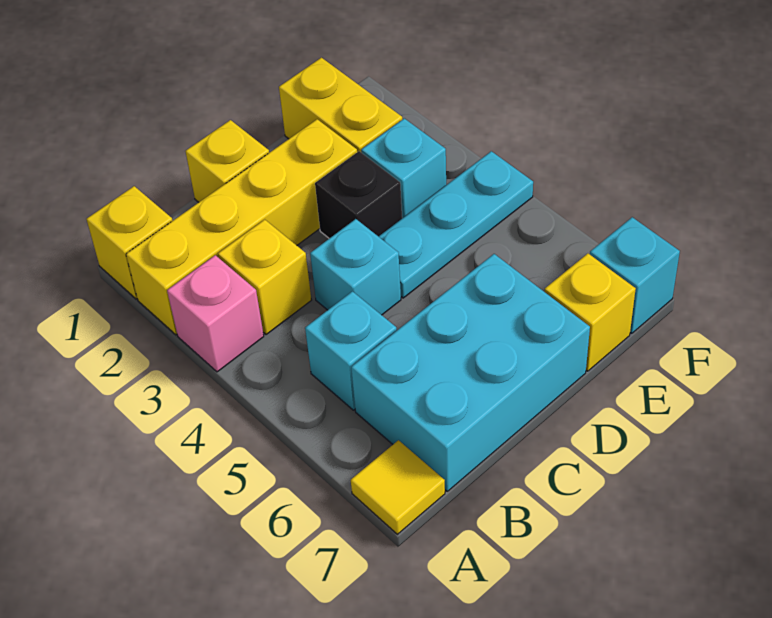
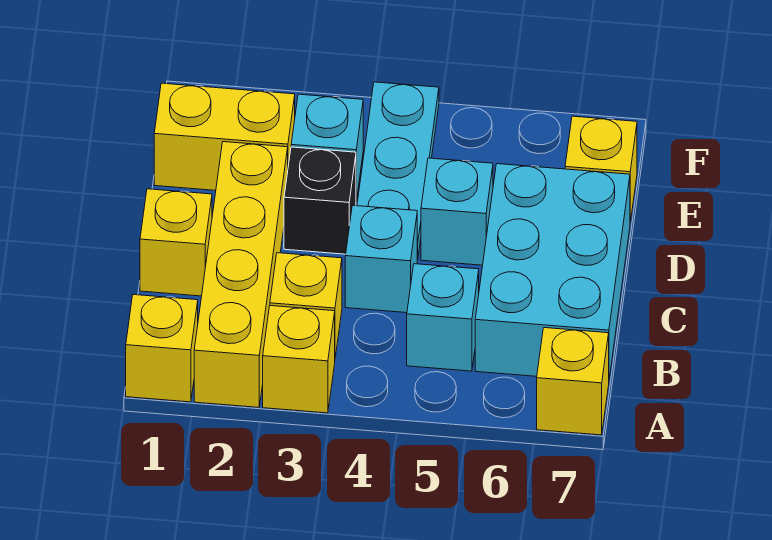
pink 1x1 brick [167,255,264,372] -> yellow 1x1 brick [263,306,335,413]
yellow 1x1 tile [351,440,445,534] -> yellow 1x1 brick [537,328,609,435]
cyan 1x1 brick [590,217,680,333] -> cyan 1x1 brick moved to [421,158,493,265]

